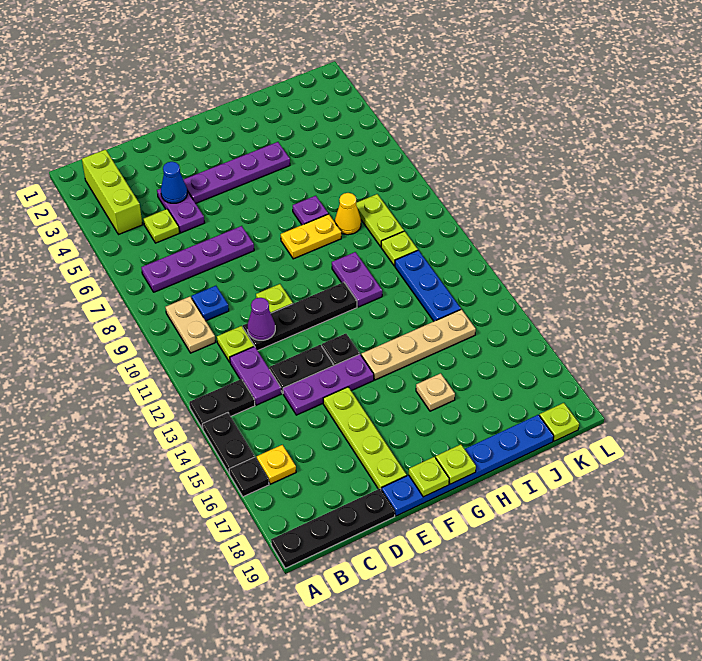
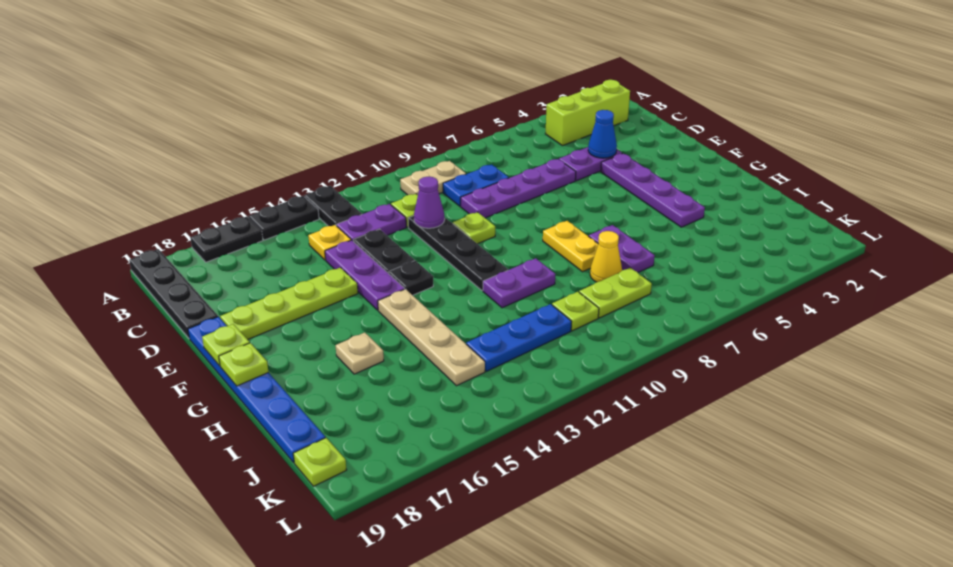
black 1x1 plate [229,457,269,497] -> black 1x2 plate [190,216,263,262]
purple 1x4 plate [141,226,254,292] -> purple 1x4 plate turned to [461,159,576,218]
yellow 1x1 plate [257,445,296,484] -> yellow 1x1 plate moved to [308,225,351,260]
lime 1x1 plate [144,209,179,243] -> none
blue 1x1 plate [192,286,229,321] -> blue 1x2 plate [443,165,509,206]
purple 1x1 plate [293,196,328,225] -> purple 1x2 plate [589,225,655,272]

